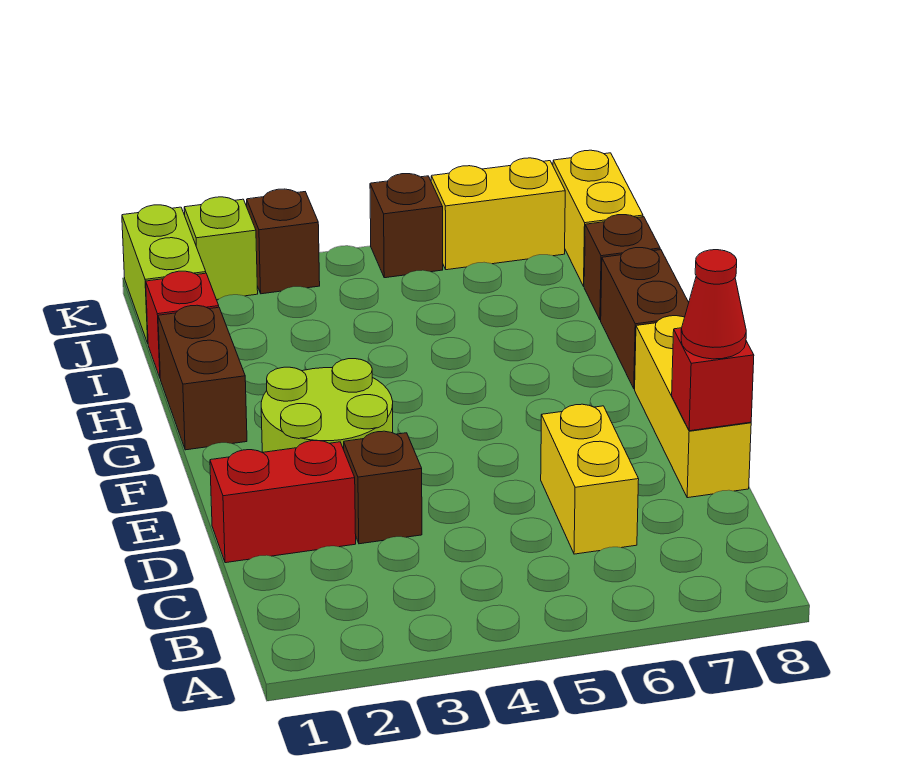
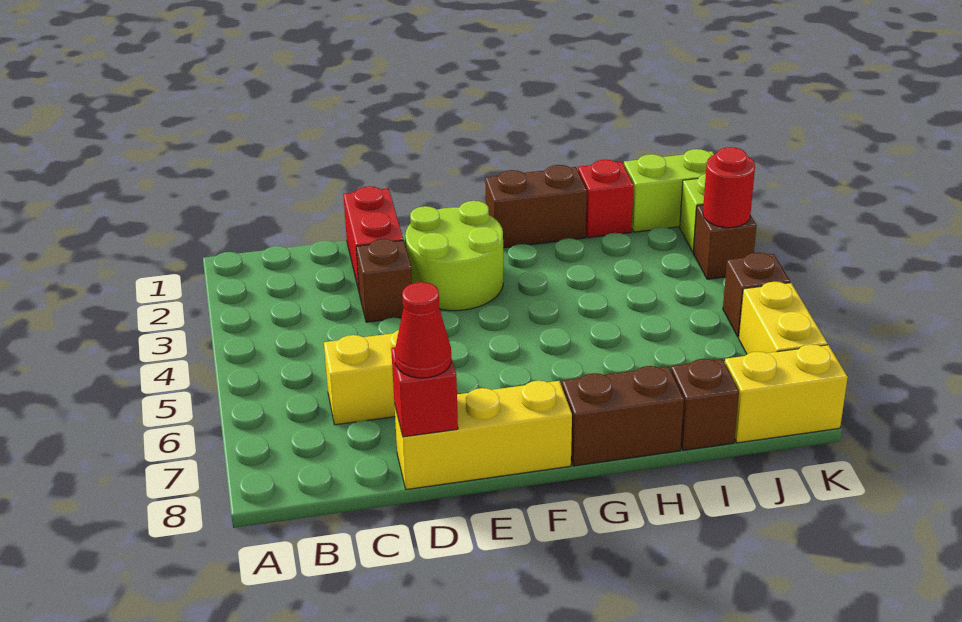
none -> red 1x1 round brick [703,147,755,228]

